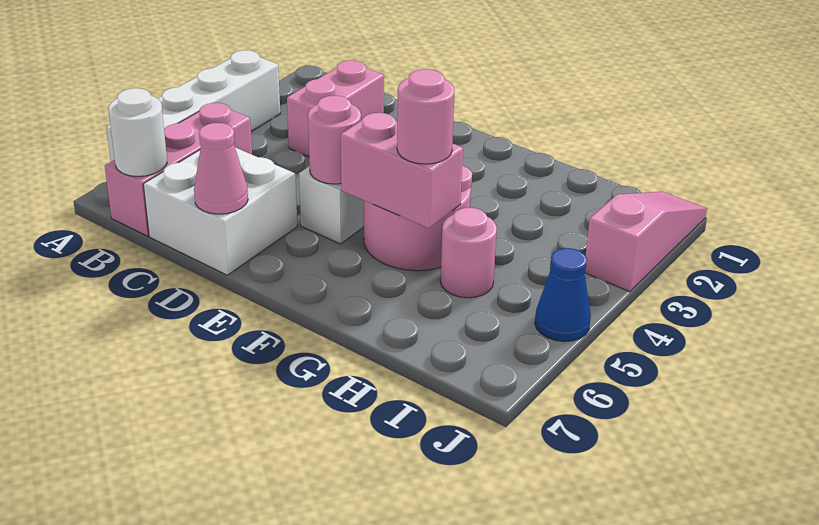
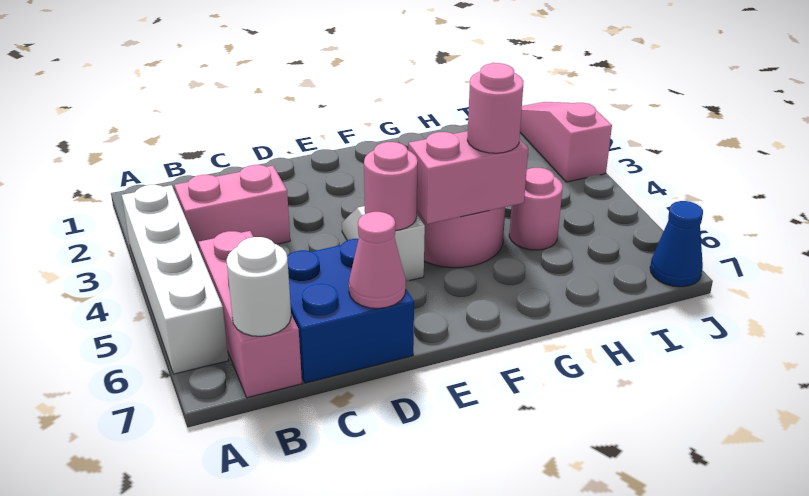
pink 1x2 brick [287,60,384,157] -> pink 1x2 brick turned to [174,165,290,249]
white 2x2 brick [143,148,297,275] -> blue 2x2 brick [287,239,414,383]
blue 1x1 cone [535,248,591,342] -> blue 1x1 cone moved to [650,201,703,287]

